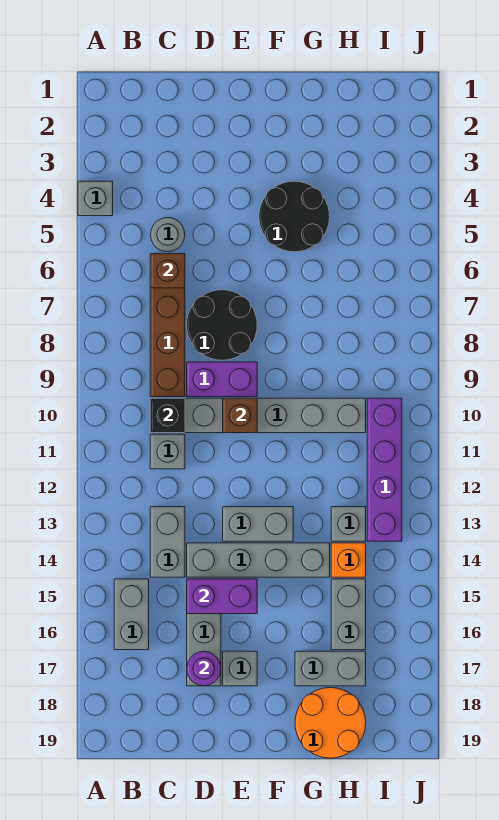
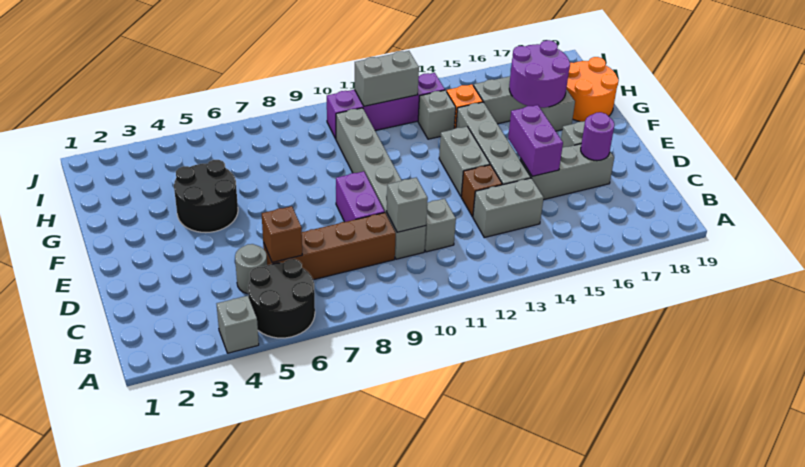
grey 1x2 brick [114,579,149,650] -> grey 1x2 brick moved to [355,51,419,106]
black 1x1 brick [150,398,185,433] -> grey 1x1 brick [387,178,428,232]
black 2x2 round brick [187,290,257,360] -> black 2x2 round brick moved to [248,259,315,338]
brown 1x1 brick [223,398,257,433] -> brown 1x1 brick moved to [461,165,502,217]
none -> purple 2x2 round brick [509,40,570,108]

